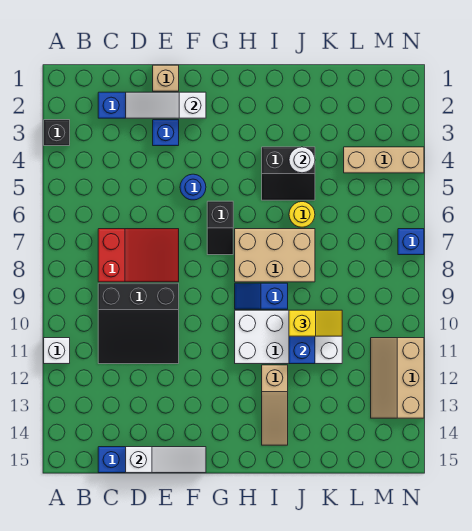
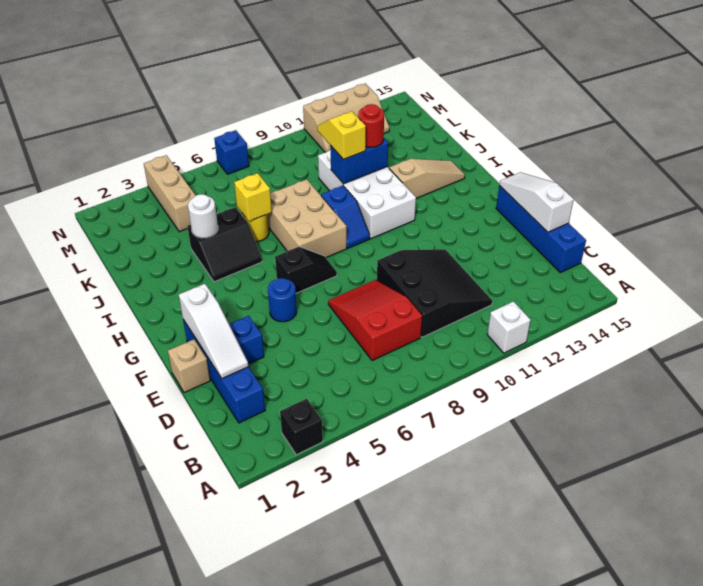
black 2x2 slope [262,147,315,200] -> black 2x2 slope turned to [187,207,262,282]
none -> yellow 1x1 brick [234,173,272,221]
none -> red 1x1 round brick [358,104,384,147]

